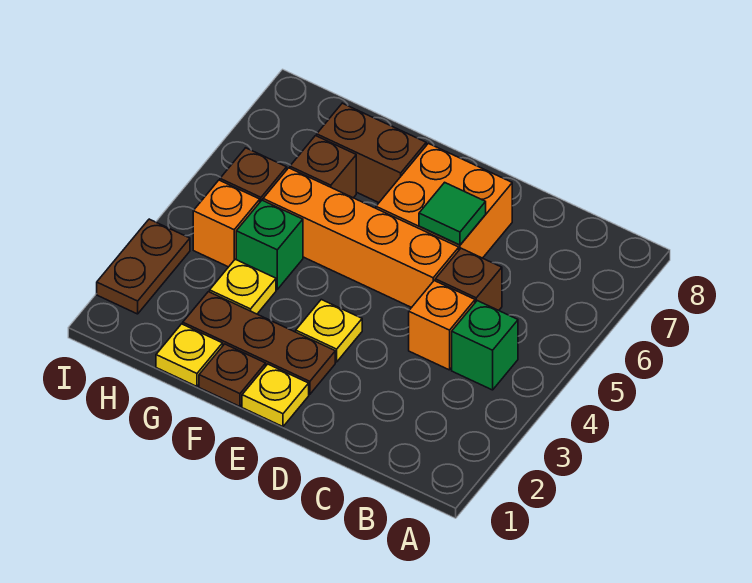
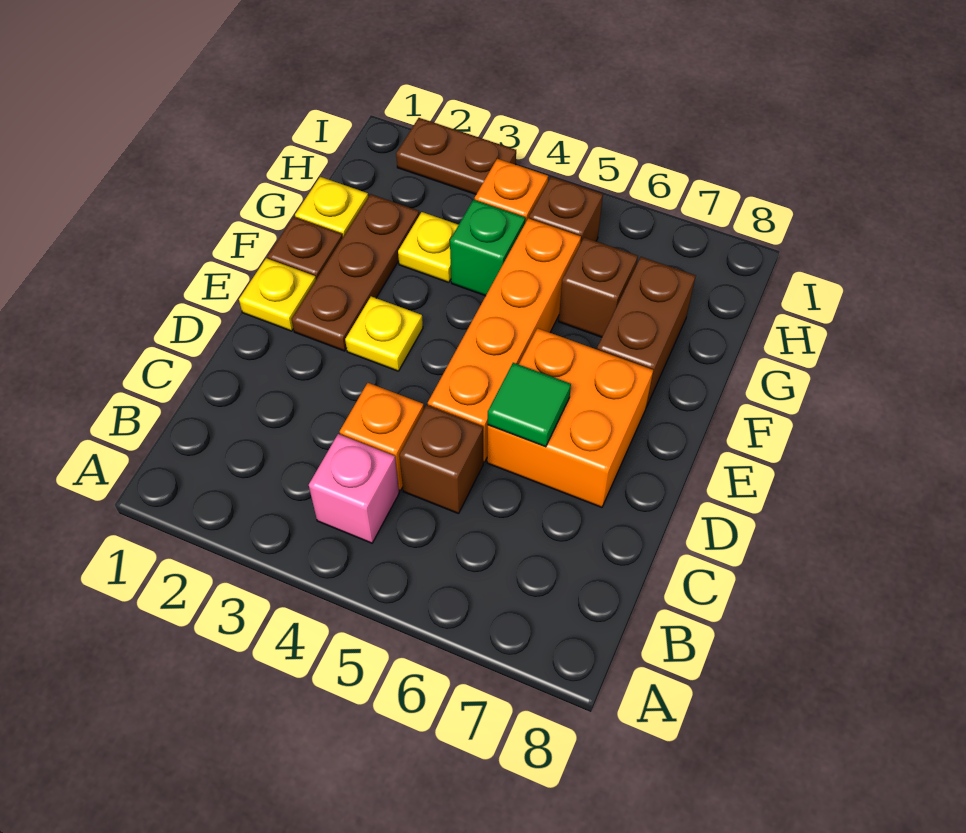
green 1x1 brick [452,301,518,390] -> pink 1x1 brick [309,434,399,543]

